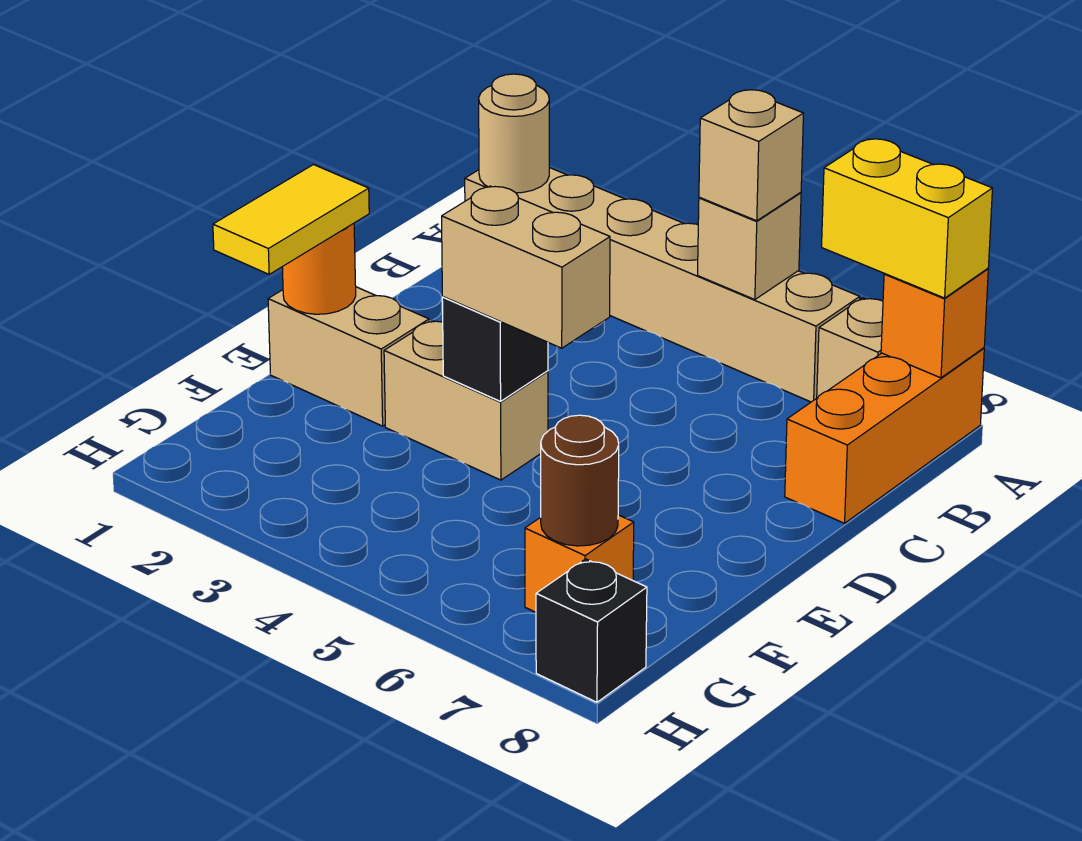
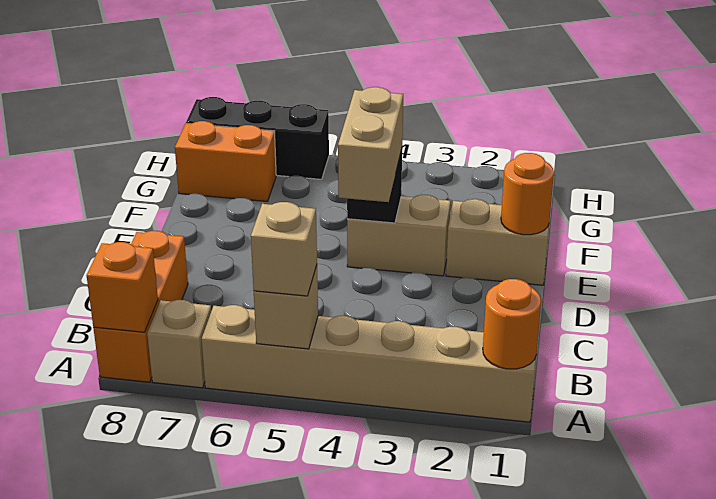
tan 1x1 round brick [479,74,549,193] -> orange 1x1 round brick [483,279,541,369]
yellow 1x2 brick [822,139,992,298] -> none
yellow 1x2 tile [213,165,369,274] -> none
tan 1x2 brick [442,186,610,348] -> tan 1x2 brick turned to [338,87,403,202]
orange 1x1 brick [525,515,634,612] -> orange 1x2 brick [175,121,276,201]
brown 1x1 round brick [541,415,619,546] -> none
black 1x1 brick [536,559,647,702] -> black 1x3 brick [186,97,329,179]

